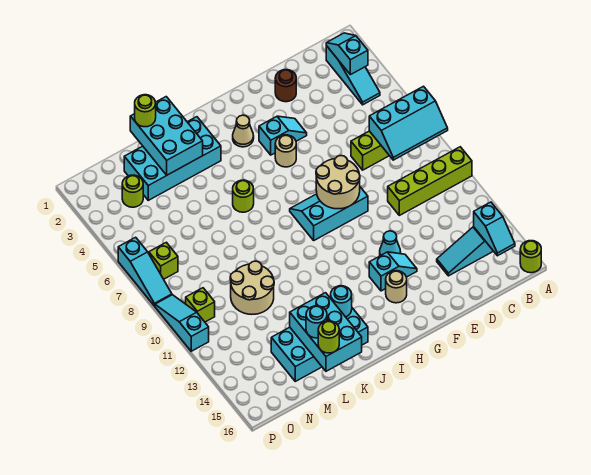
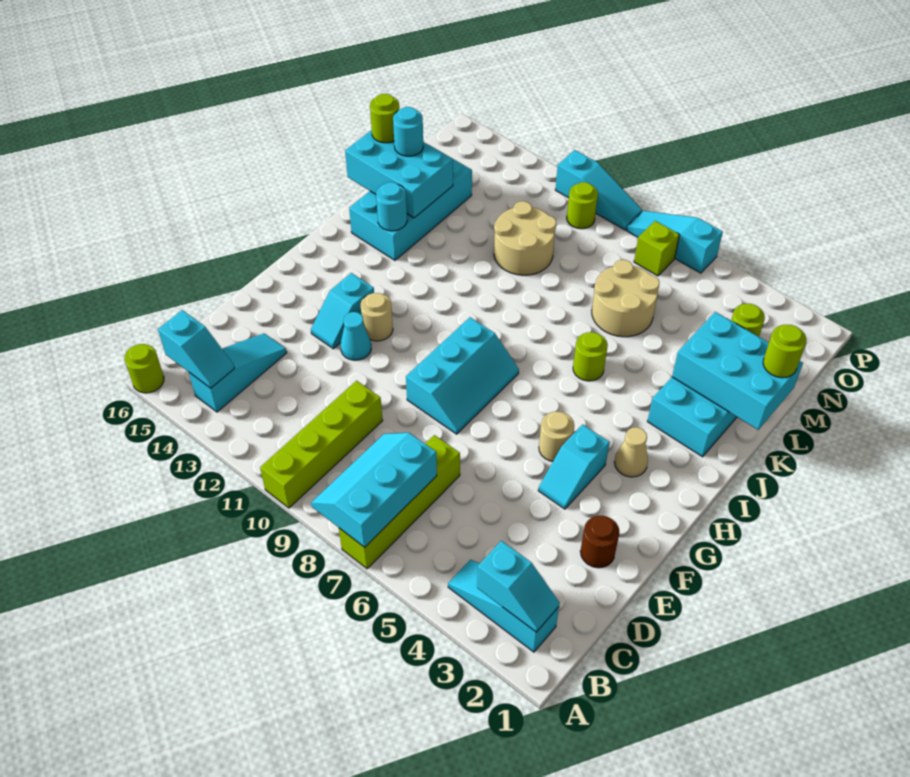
cyan 1x2 slope [474,202,515,256] -> cyan 1x2 slope turned to [158,310,234,388]
tan 2x2 round brick [316,156,360,209] -> tan 2x2 round brick moved to [592,260,660,337]
tan 1x1 round brick [386,271,407,303] -> tan 1x1 round brick moved to [361,293,393,341]
lime 1x1 brick [186,288,215,322] -> lime 1x1 round brick [567,182,598,229]

